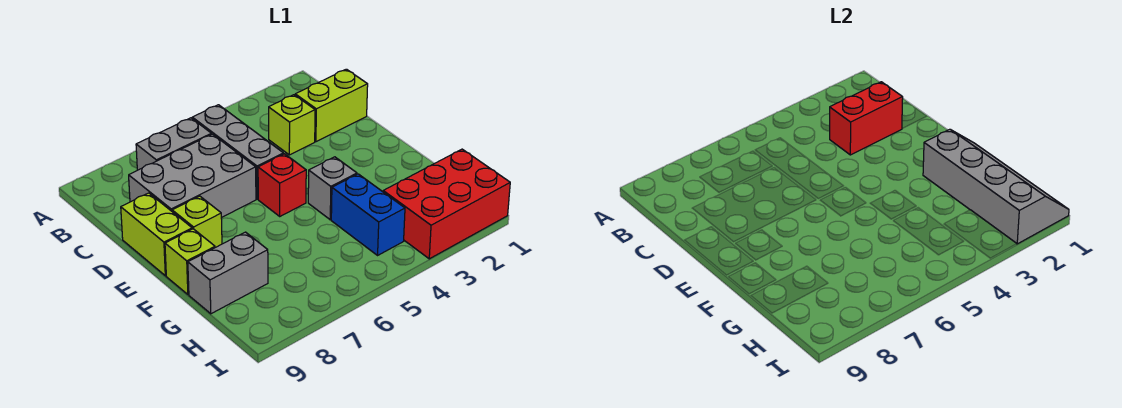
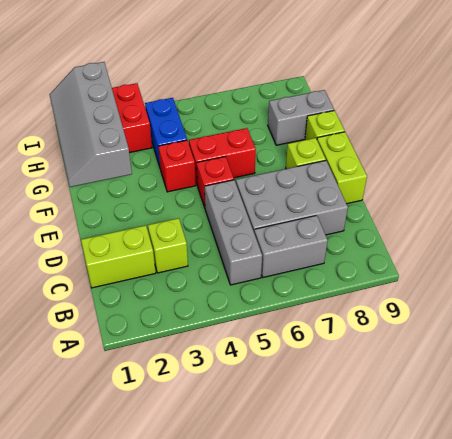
red 1x2 brick [830,82,903,155] -> red 1x2 brick moved to [189,128,256,184]
grey 1x1 brick [308,157,357,220] -> red 1x1 brick [158,140,196,192]

